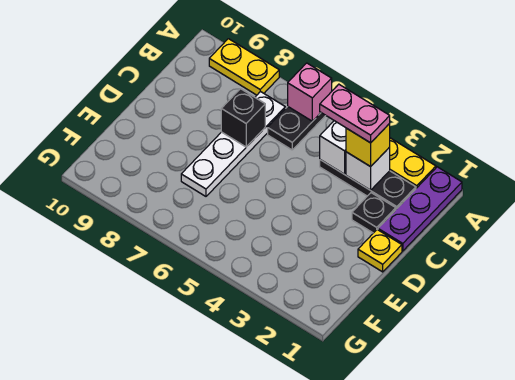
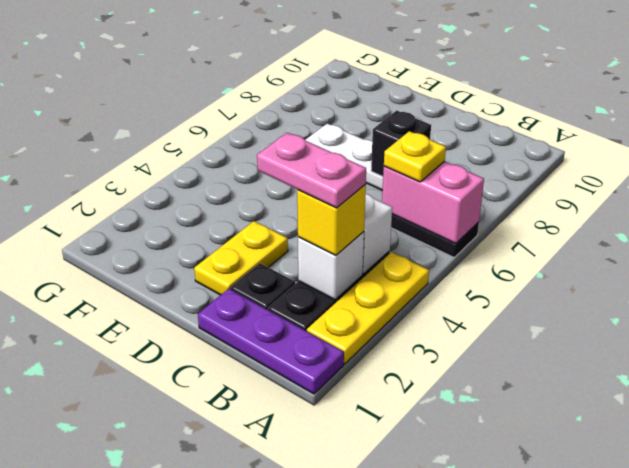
pink 1x1 brick [288,63,332,121] -> pink 1x2 brick [382,161,484,244]
yellow 1x2 plate [209,39,279,95] -> yellow 1x2 plate moved to [194,221,288,295]
pink 1x2 plate [320,84,390,143] -> pink 1x2 plate turned to [257,133,366,208]
yellow 1x1 plate [358,230,402,272] -> yellow 1x1 plate moved to [384,131,446,182]

